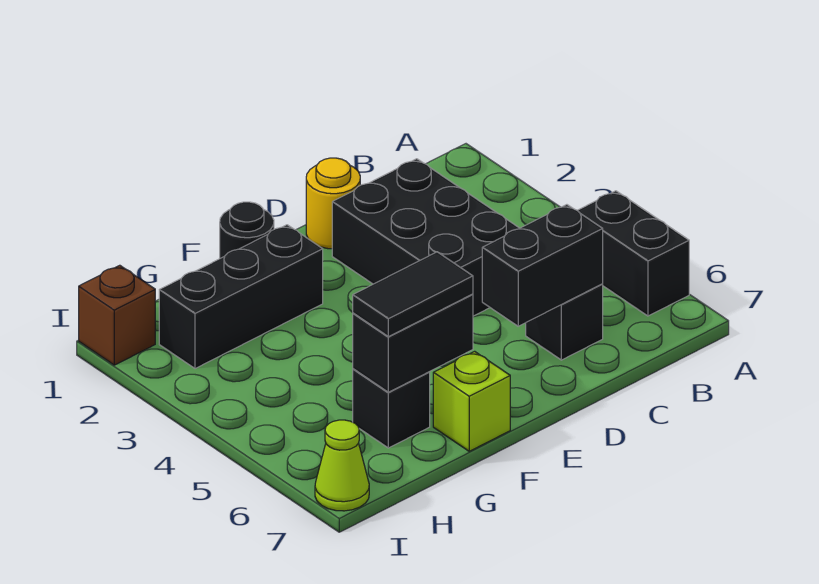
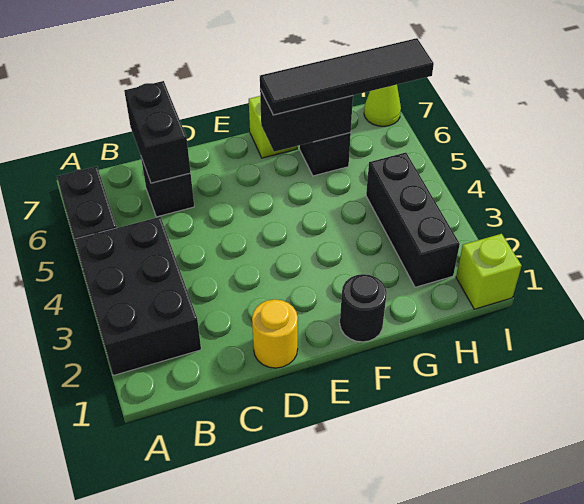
black 2x3 brick [332,159,519,316] -> black 2x3 brick moved to [75,217,201,376]
black 1x2 brick [482,205,603,326] -> black 1x2 brick turned to [124,81,191,183]
black 1x3 brick [159,225,323,369] -> black 1x3 brick turned to [366,153,460,287]
black 1x2 tile [353,252,473,337] -> black 1x4 tile [260,38,434,115]
brown 1x1 brick [79,265,155,365] -> lime 1x1 brick [456,234,522,309]

